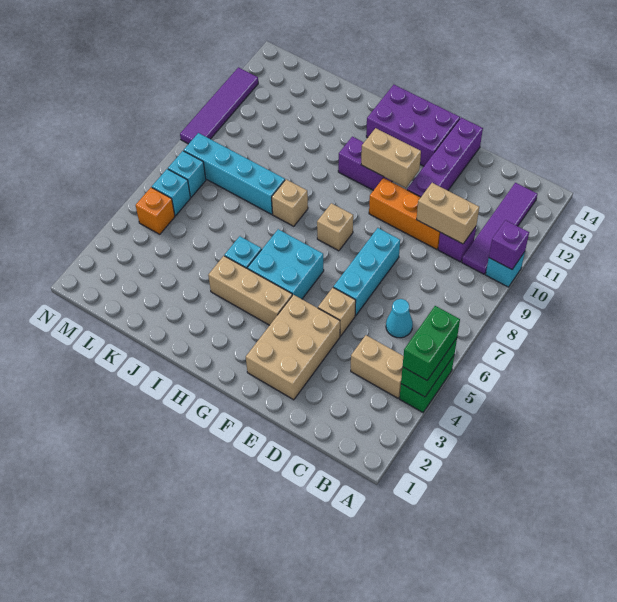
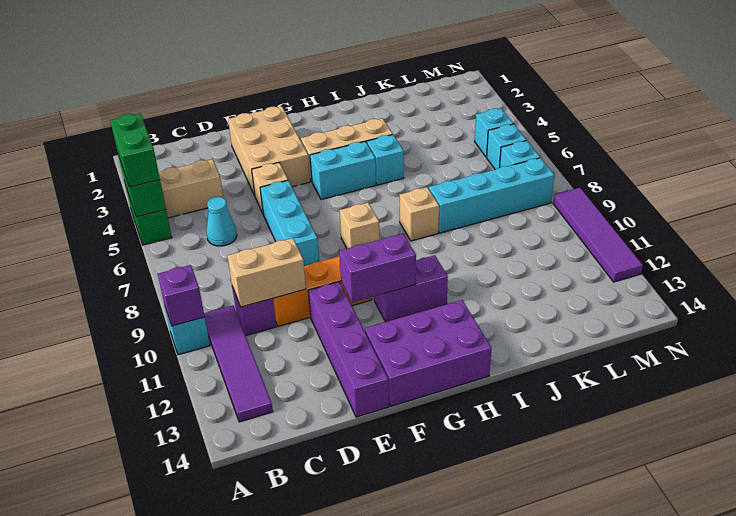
tan 1x2 brick [361,128,421,188] -> purple 1x2 brick [339,234,416,302]
cyan 2x2 brick [248,229,324,299] -> cyan 1x2 brick [310,141,376,200]
orange 1x1 brick [136,187,175,234] -> cyan 1x1 brick [475,108,513,157]

